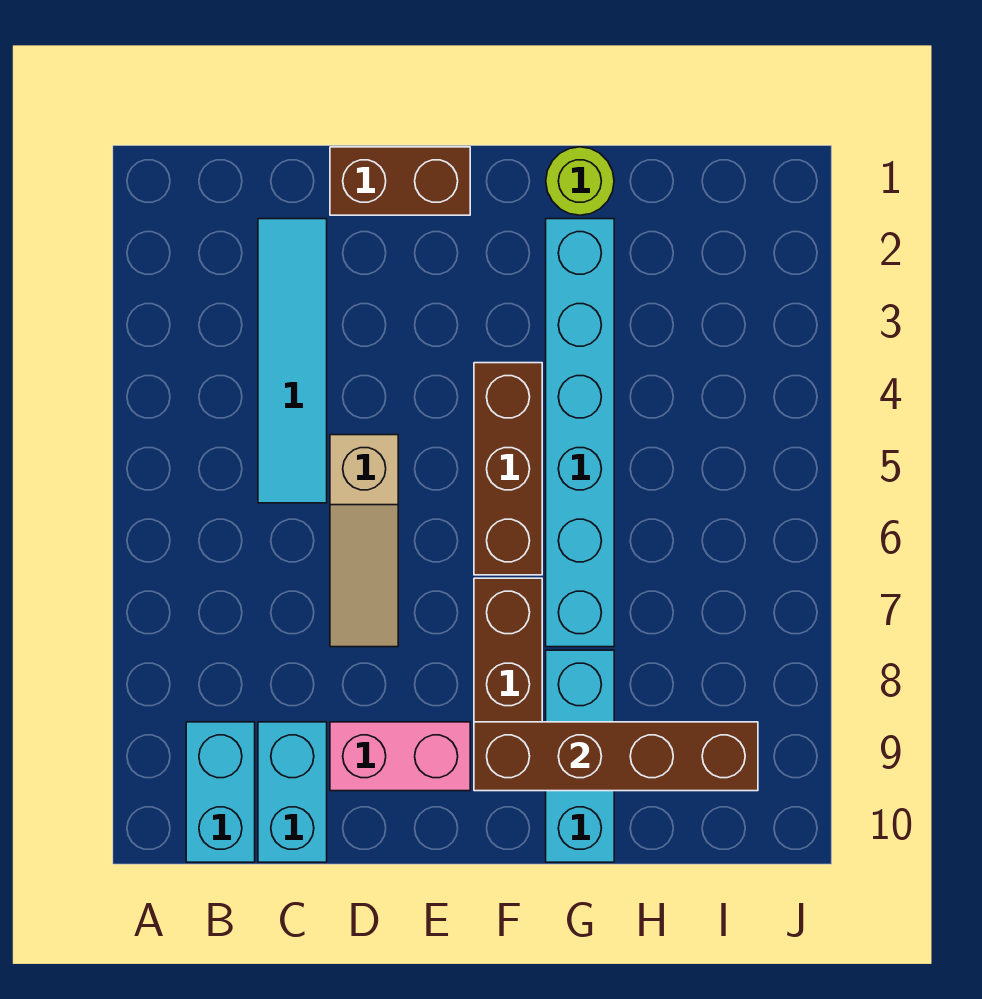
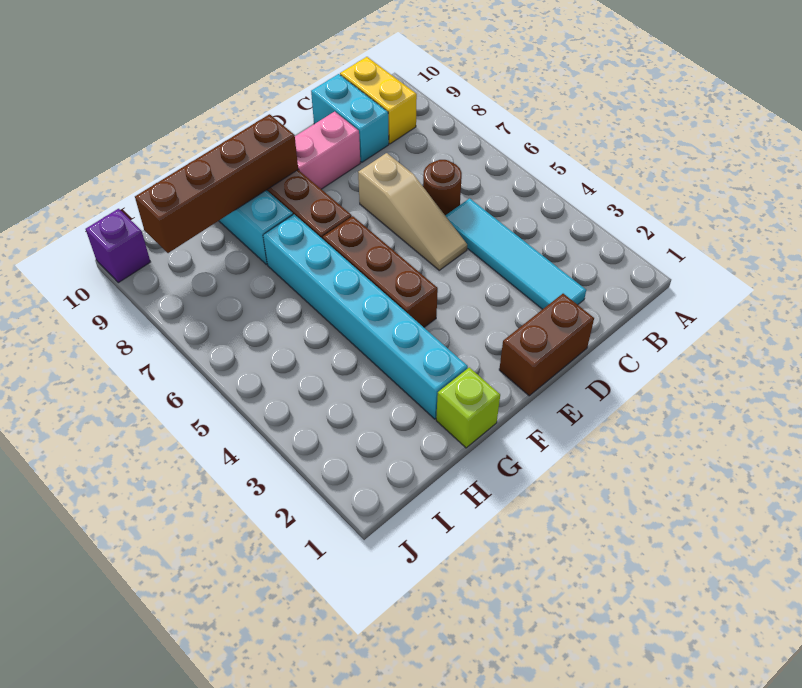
cyan 1x2 brick [186,722,255,862] -> yellow 1x2 brick [340,57,417,144]
none -> brown 1x1 round brick [423,160,462,215]
tan 1x3 slope [330,435,398,647] -> tan 1x3 slope turned to [358,153,467,270]
lime 1x1 round brick [546,147,614,215] -> lime 1x1 brick [436,367,500,448]
none -> purple 1x1 brick [86,209,150,283]

